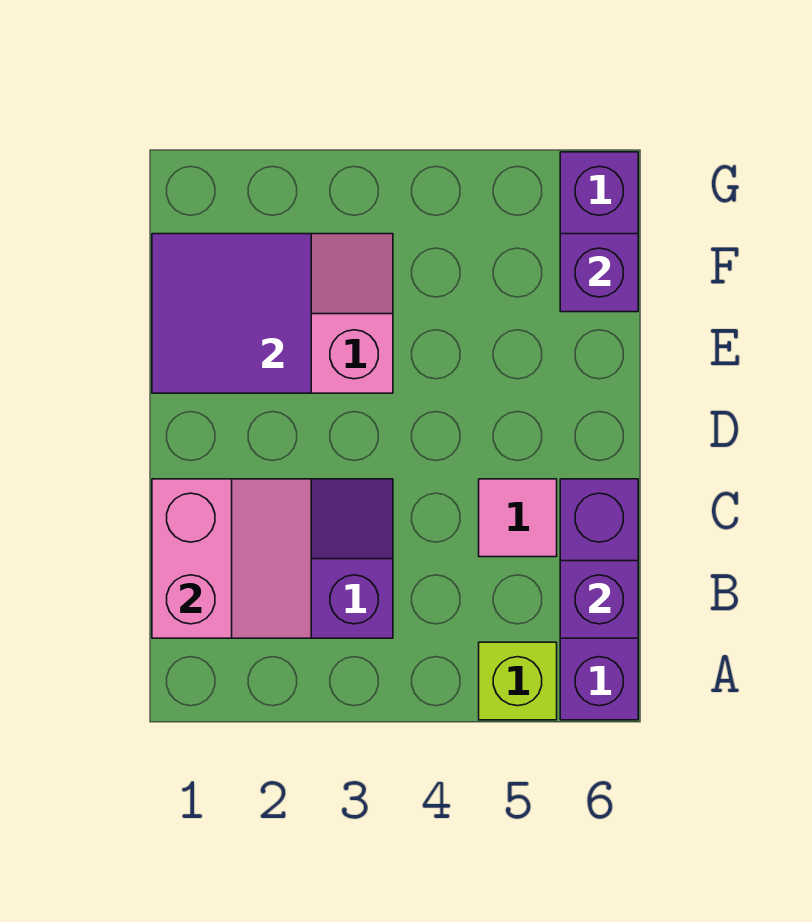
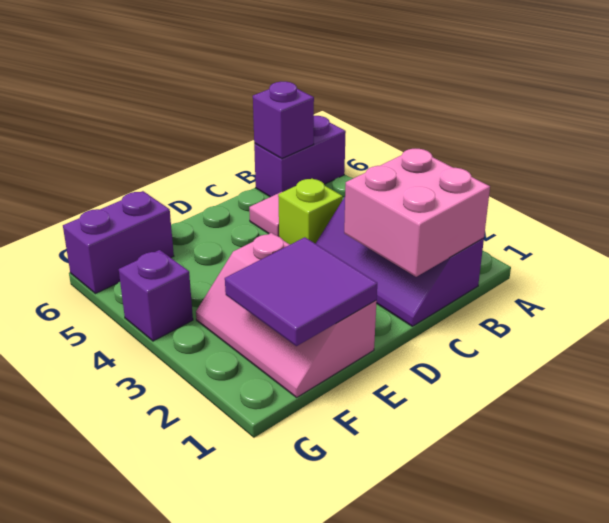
lime 1x1 brick [479,642,557,720] -> lime 1x1 brick moved to [278,179,343,245]
purple 1x3 brick [560,479,638,720] -> purple 1x2 brick [254,116,346,197]
pink 2x2 slope [152,479,311,638] -> pink 2x2 brick [344,149,490,277]
purple 1x1 brick [560,234,638,312] -> purple 1x1 brick moved to [119,250,193,341]

